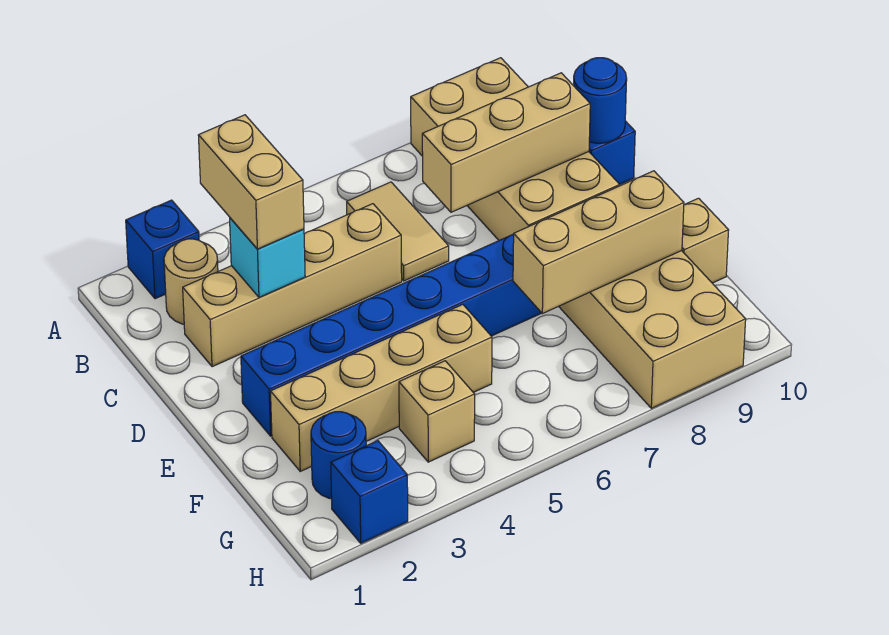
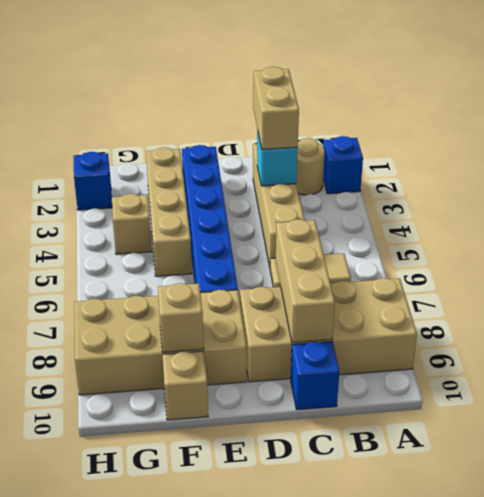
tan 1x2 brick [198,115,304,249] -> tan 1x2 brick turned to [253,67,299,150]
blue 1x1 round brick [574,58,627,143] -> none
tan 1x3 brick [513,171,684,314] -> tan 1x1 brick [158,283,204,352]
blue 1x1 round brick [311,412,366,499] -> none

